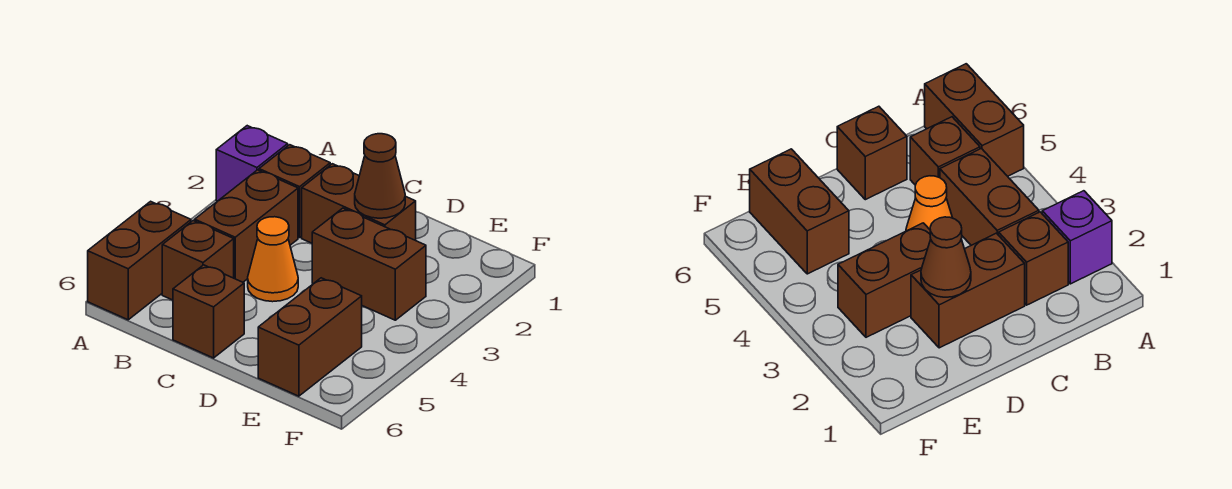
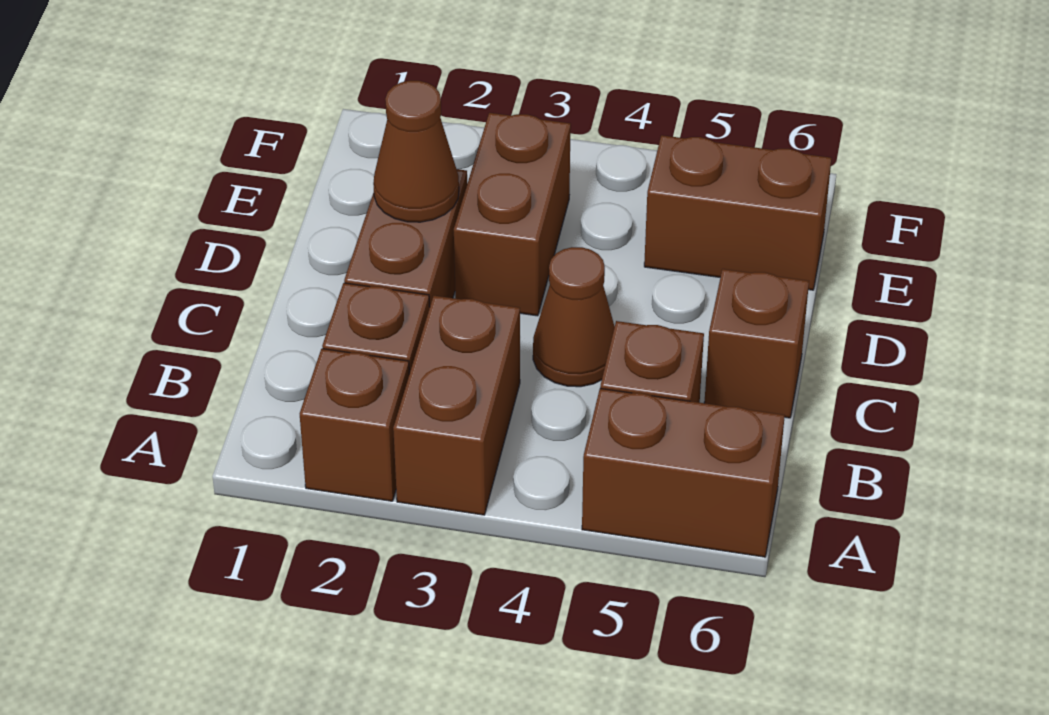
purple 1x1 brick [216,126,288,201] -> brown 1x1 brick [300,349,409,501]
brown 1x2 brick [195,170,298,282] -> brown 1x2 brick turned to [393,296,520,515]
orange 1x1 cone [248,217,298,302] -> brown 1x1 cone [533,247,615,387]

